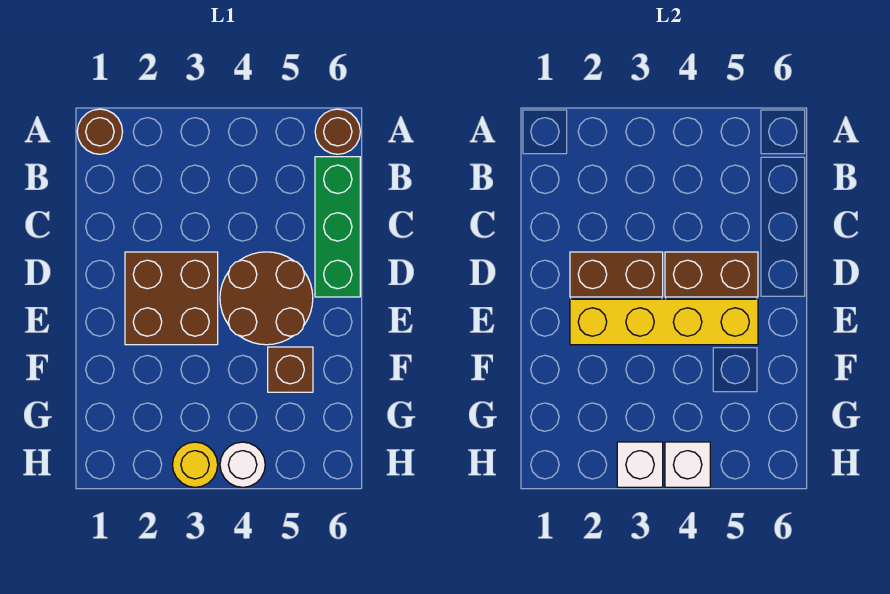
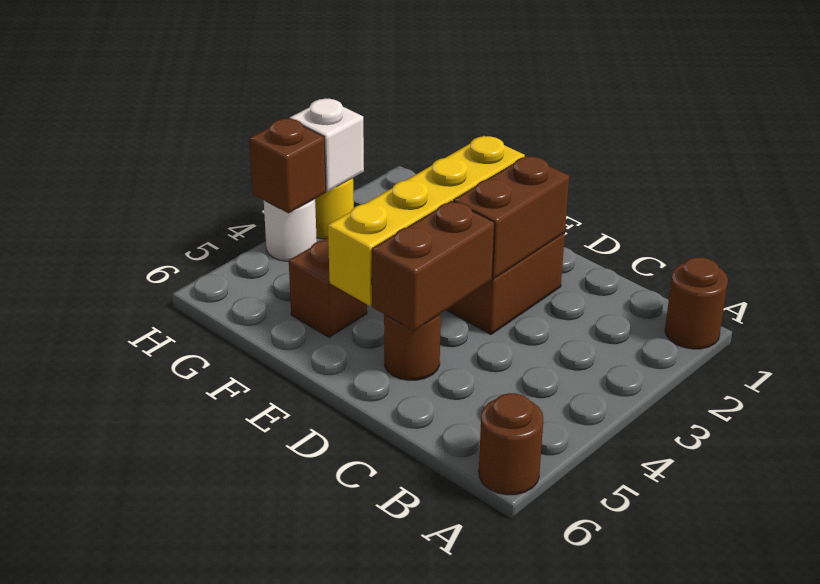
green 1x3 brick [315,157,360,297] -> none
brown 2x2 round brick [220,252,313,345] -> brown 1x1 round brick [384,314,441,380]
white 1x1 brick [665,442,710,487] -> brown 1x1 brick [249,119,326,213]

